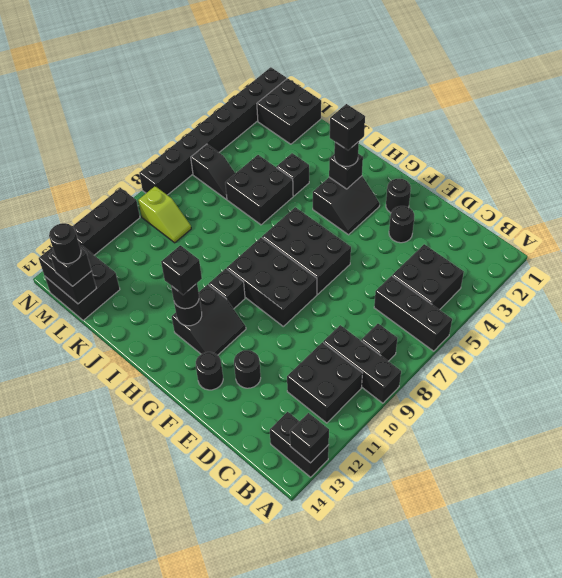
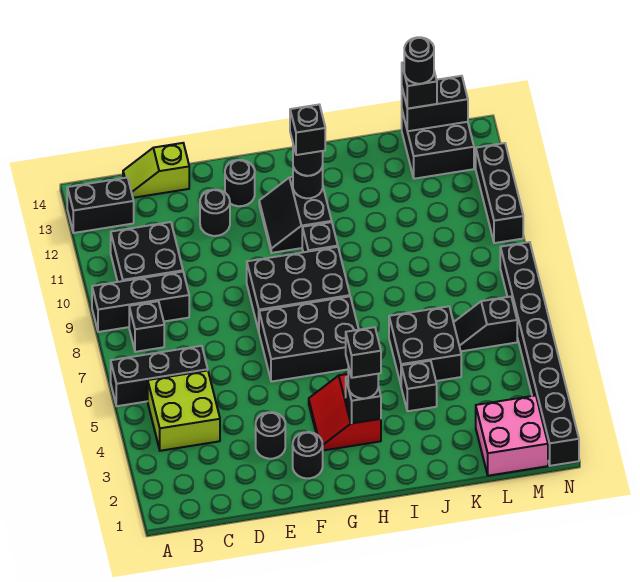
black 1x1 brick [290,413,329,463] -> none
black 2x2 brick [392,244,464,310] -> lime 2x2 brick [148,371,220,451]
black 2x2 slope [313,176,380,235] -> red 2x2 slope [309,374,381,451]
black 2x2 brick [257,78,321,144] -> pink 2x2 brick [476,395,548,476]
lime 1x2 slope [138,186,191,243] -> lime 1x2 slope moved to [123,143,189,198]

